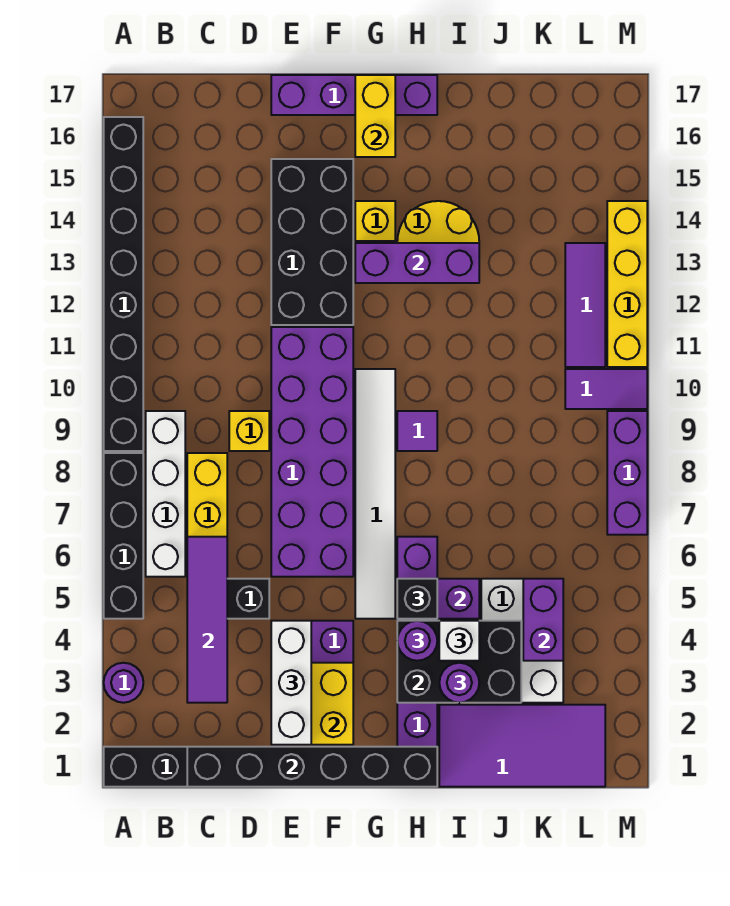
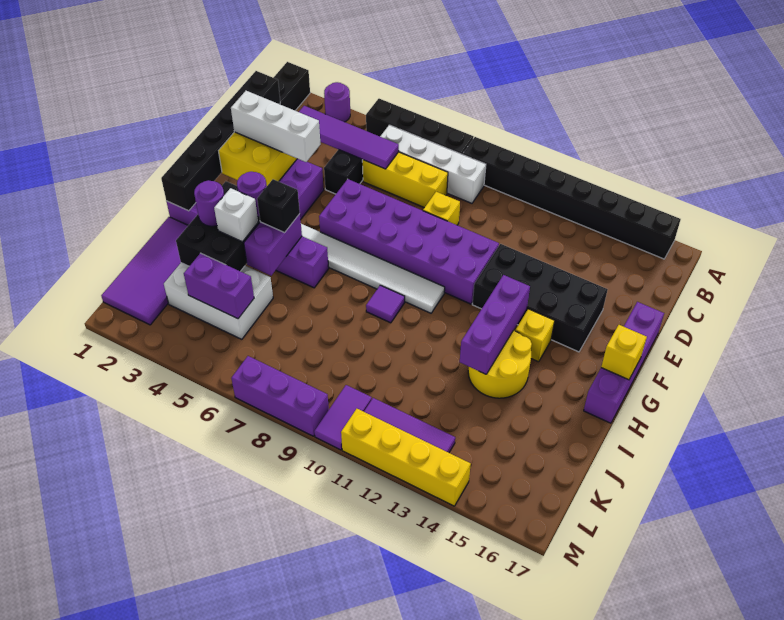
yellow 1x2 brick [355,75,395,157] -> yellow 1x1 brick [601,325,647,380]

